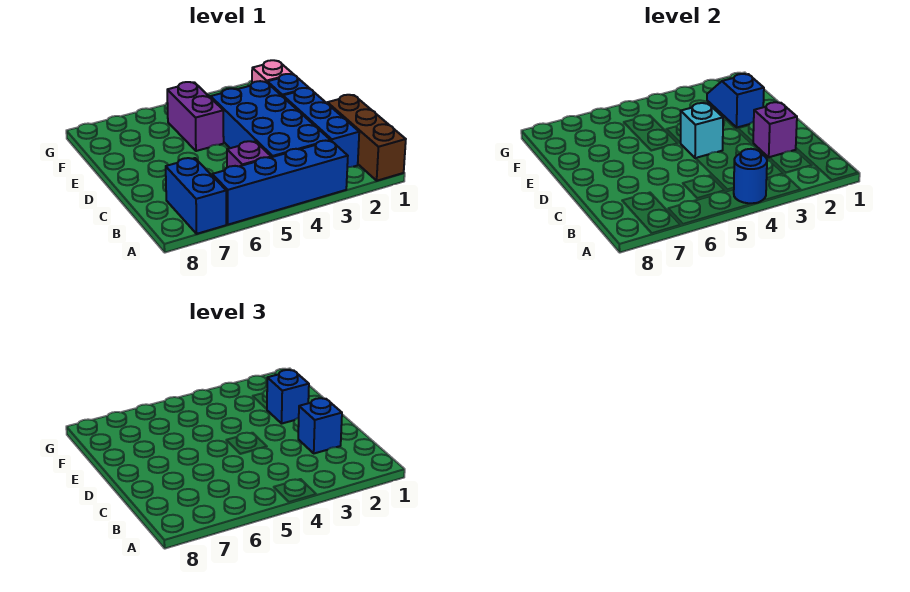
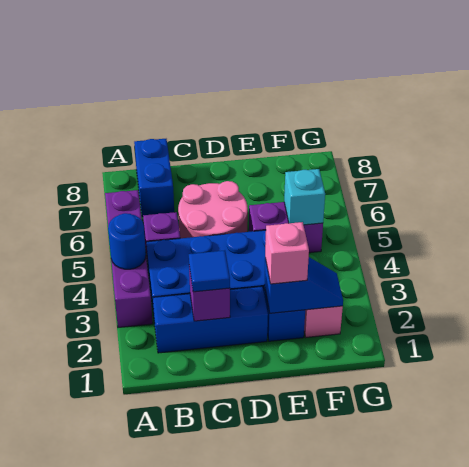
brown 1x3 brick [327,95,406,181] -> none
blue 1x4 brick [212,141,348,225] -> purple 1x4 brick [105,190,153,328]
blue 1x2 brick [166,158,226,234] -> blue 1x2 brick turned to [134,139,174,217]
blue 1x1 brick [298,398,342,453] -> blue 1x1 tile [189,250,230,292]
none -> pink 2x2 round brick [178,181,248,238]
cyan 1x1 brick [681,103,723,158] -> cyan 1x1 brick moved to [284,169,325,225]
blue 1x1 brick [267,370,309,423] -> pink 1x1 brick [265,222,309,284]

